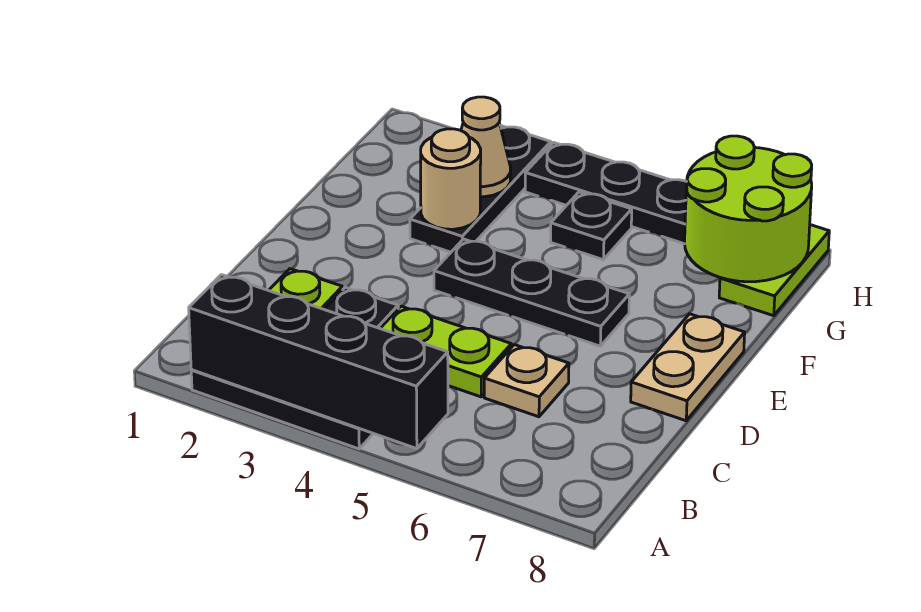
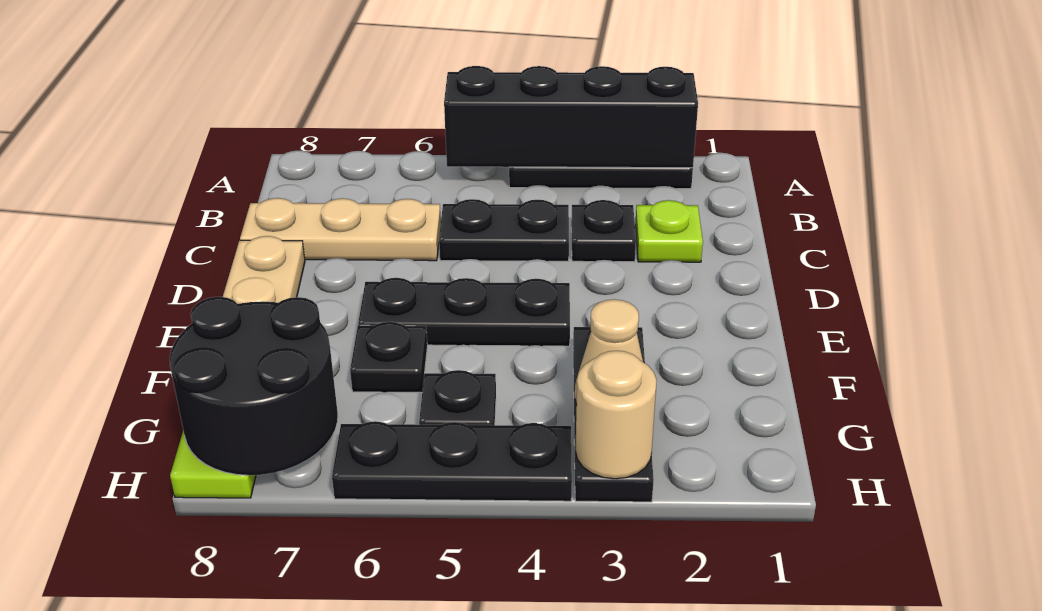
lime 1x2 plate [380,306,511,397] -> black 1x2 plate [439,199,569,261]
tan 1x1 plate [484,345,569,417] -> tan 1x3 plate [240,198,441,261]
tan 1x1 round brick [421,129,481,229] -> tan 1x1 round brick moved to [575,351,657,479]
none -> black 1x1 plate [350,322,427,393]
lime 2x2 round brick [685,136,812,282] -> black 2x2 round brick [170,297,338,475]

